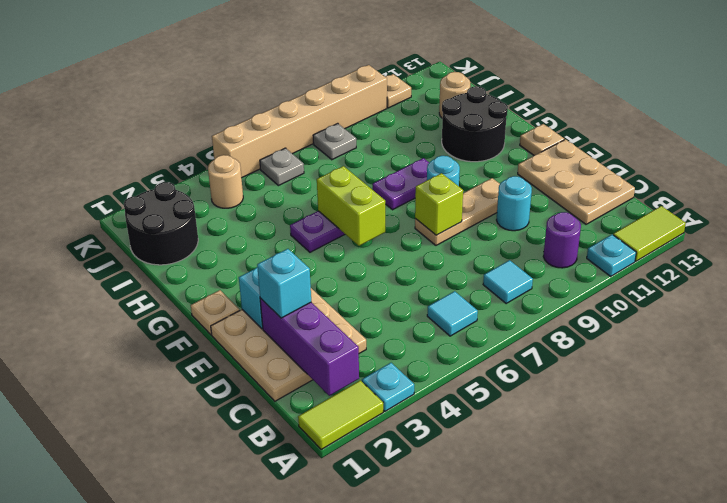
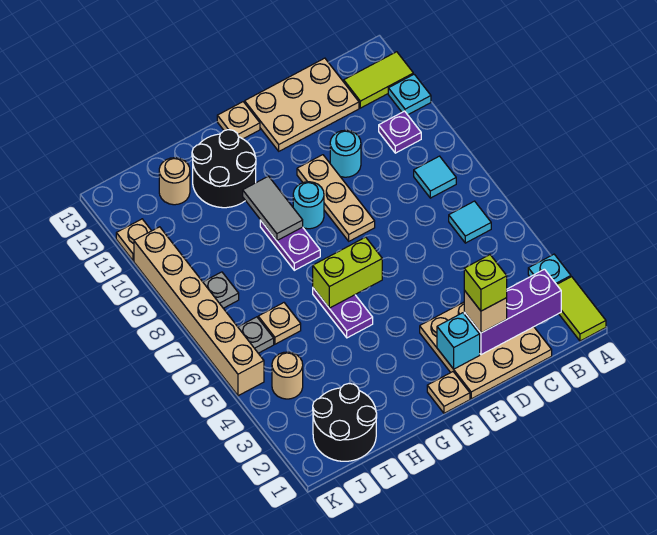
lime 1x2 tile [613,206,686,261] -> lime 1x2 tile turned to [344,52,413,108]
purple 1x1 round brick [543,212,581,268] -> purple 1x1 plate [379,111,421,153]
cyan 1x1 brick [257,249,311,318] -> tan 1x1 brick [464,290,507,333]
lime 1x1 brick [415,173,463,235] -> lime 1x1 brick moved to [464,255,507,311]
none -> grey 1x2 tile [243,176,303,240]
none -> tan 1x1 plate [258,303,301,344]

